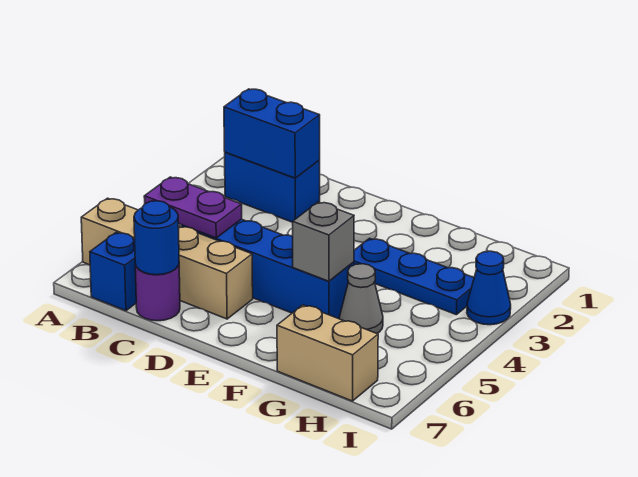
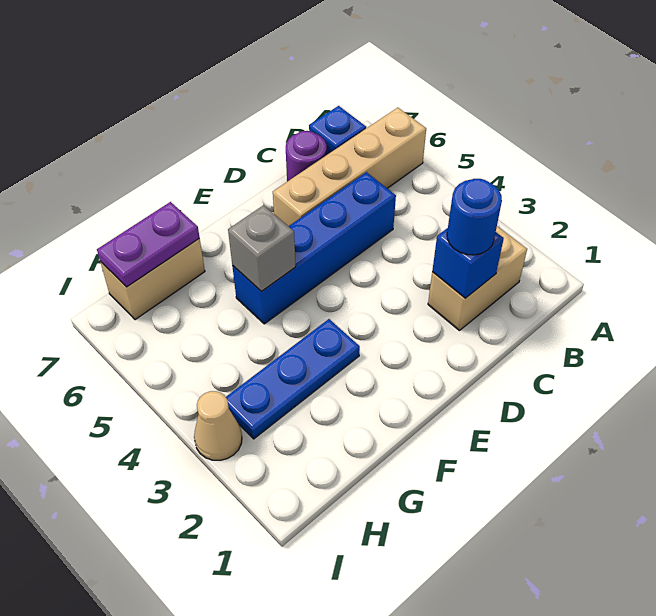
blue 1x2 brick [225,152,320,222] -> tan 1x2 brick [428,226,527,330]
blue 1x2 brick [224,89,320,178] -> blue 1x1 brick [432,228,504,298]
purple 1x2 plate [144,177,242,238] -> purple 1x2 plate moved to [97,202,200,287]
blue 1x1 round brick [134,201,179,275] -> blue 1x1 round brick moved to [447,179,502,255]
grey 1x1 cone [339,264,383,333] -> none
blue 1x1 cone [467,251,511,325] -> tan 1x1 cone [194,391,242,460]

